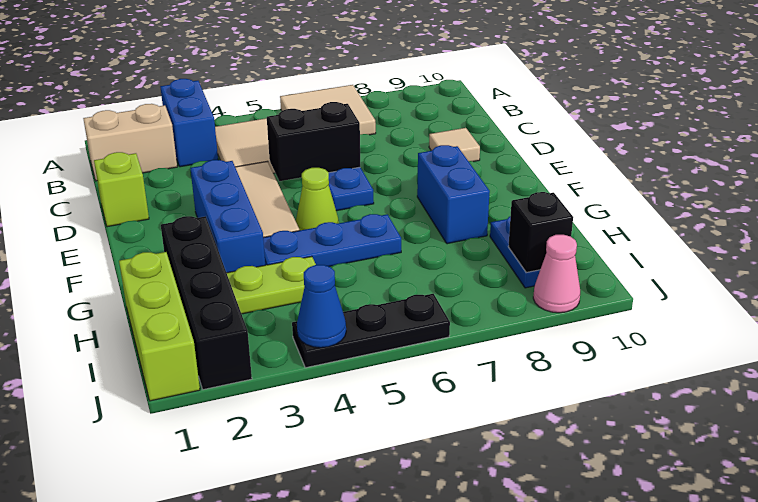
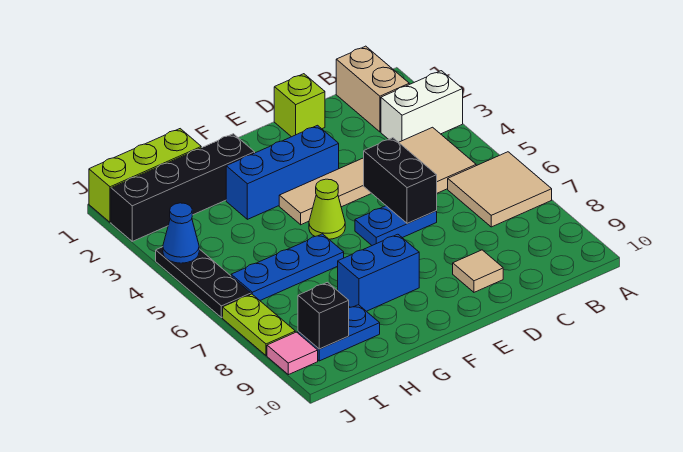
blue 1x2 brick [160,79,218,167] -> white 1x2 brick [381,71,463,142]
blue 1x3 plate [263,214,401,267] -> blue 1x3 plate turned to [231,234,344,300]
lime 1x2 plate [227,256,316,314] -> lime 1x2 plate moved to [223,294,295,356]
pink 1x1 cone [533,235,580,313] -> pink 1x1 tile [267,332,318,375]

